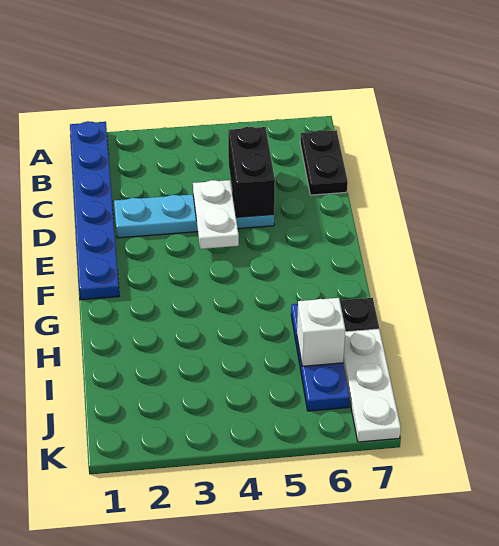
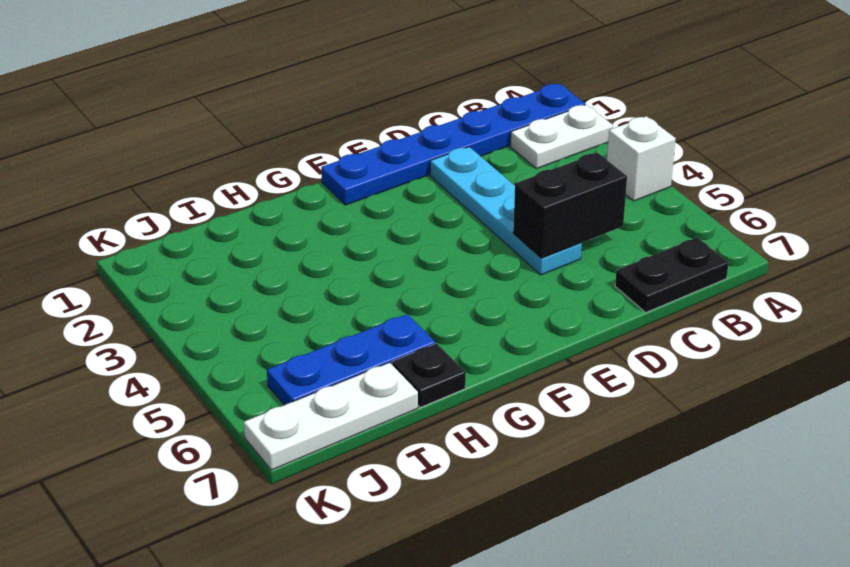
white 1x2 plate [193,180,239,249] -> white 1x2 plate moved to [511,105,613,168]
white 1x1 brick [297,298,345,366] -> white 1x1 brick moved to [607,116,676,201]

